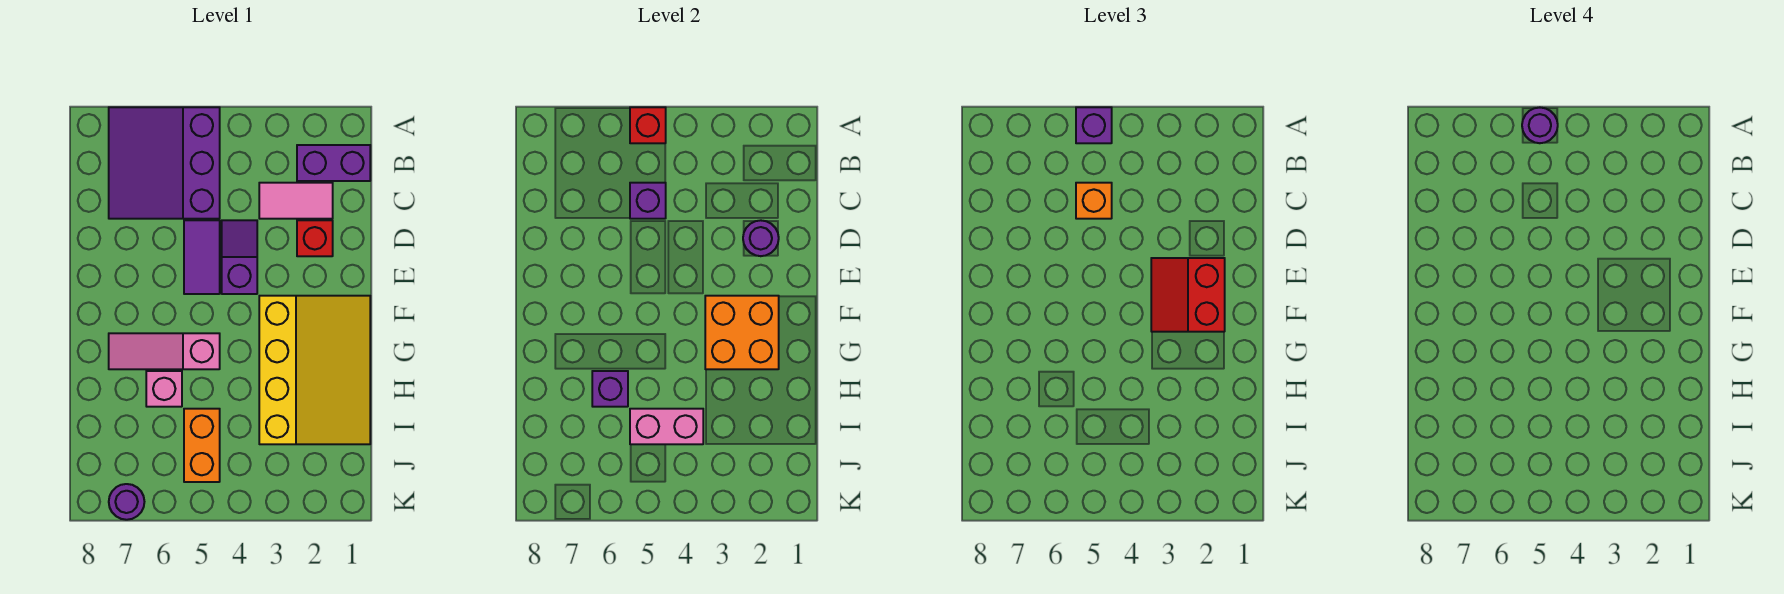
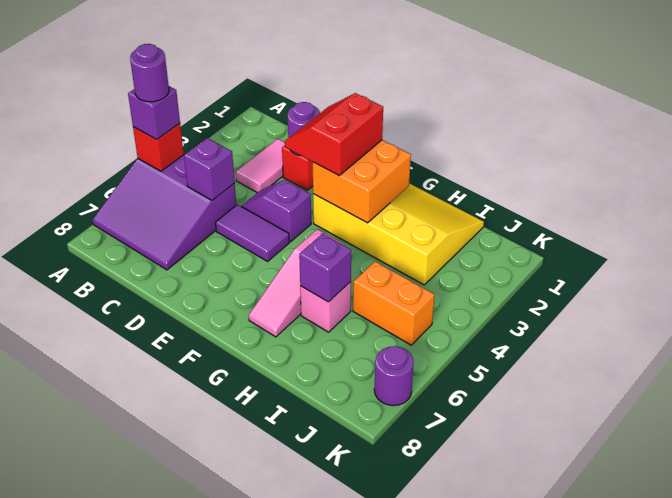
purple 1x2 brick [297,145,370,181] -> none
orange 1x1 brick [1076,183,1112,219] -> none
red 2x2 slope [1151,258,1225,332] -> red 2x2 slope turned to [285,93,383,176]
pink 1x2 brick [630,409,703,444] -> none

